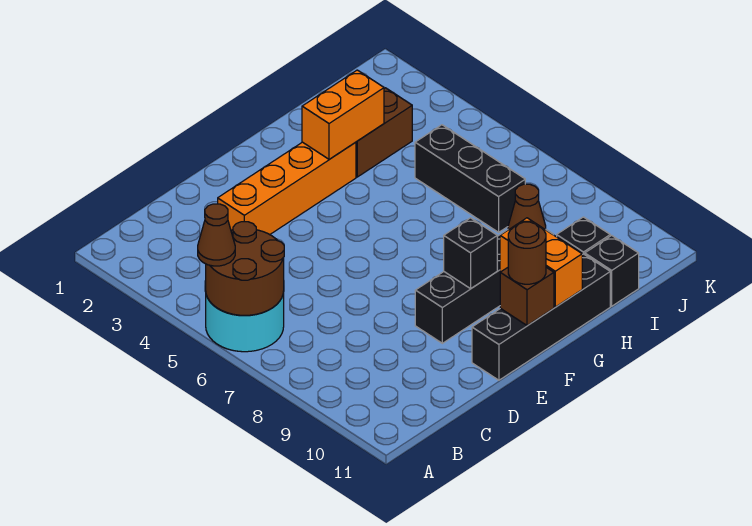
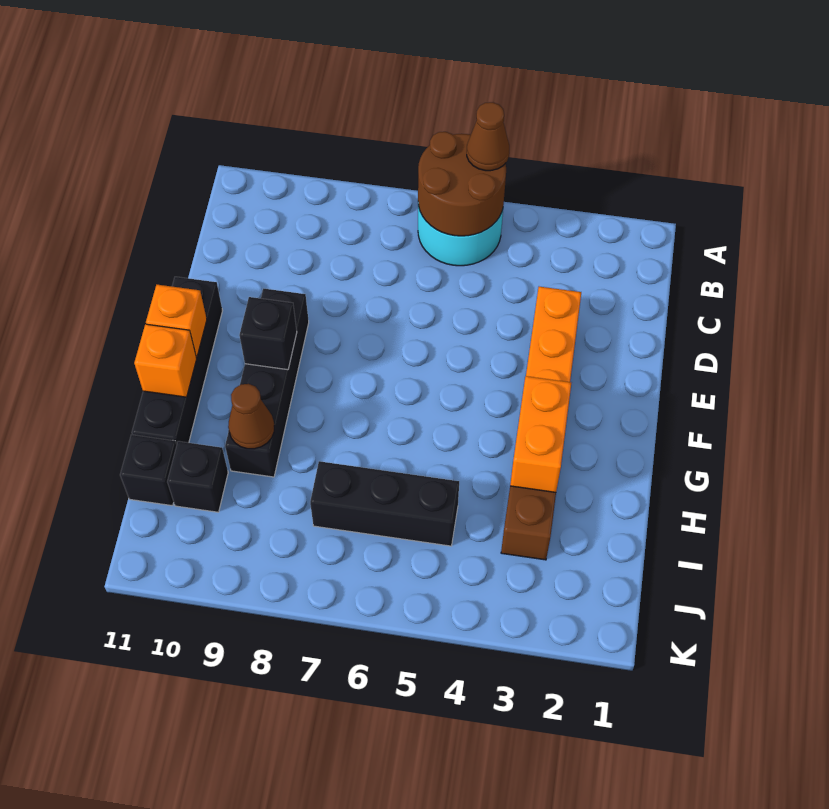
brown 1x1 brick [500,267,554,326] -> orange 1x1 brick [146,285,207,357]
brown 1x1 round brick [508,222,546,284] -> none
orange 1x2 brick [500,218,582,307] -> orange 1x1 brick [134,324,197,397]

